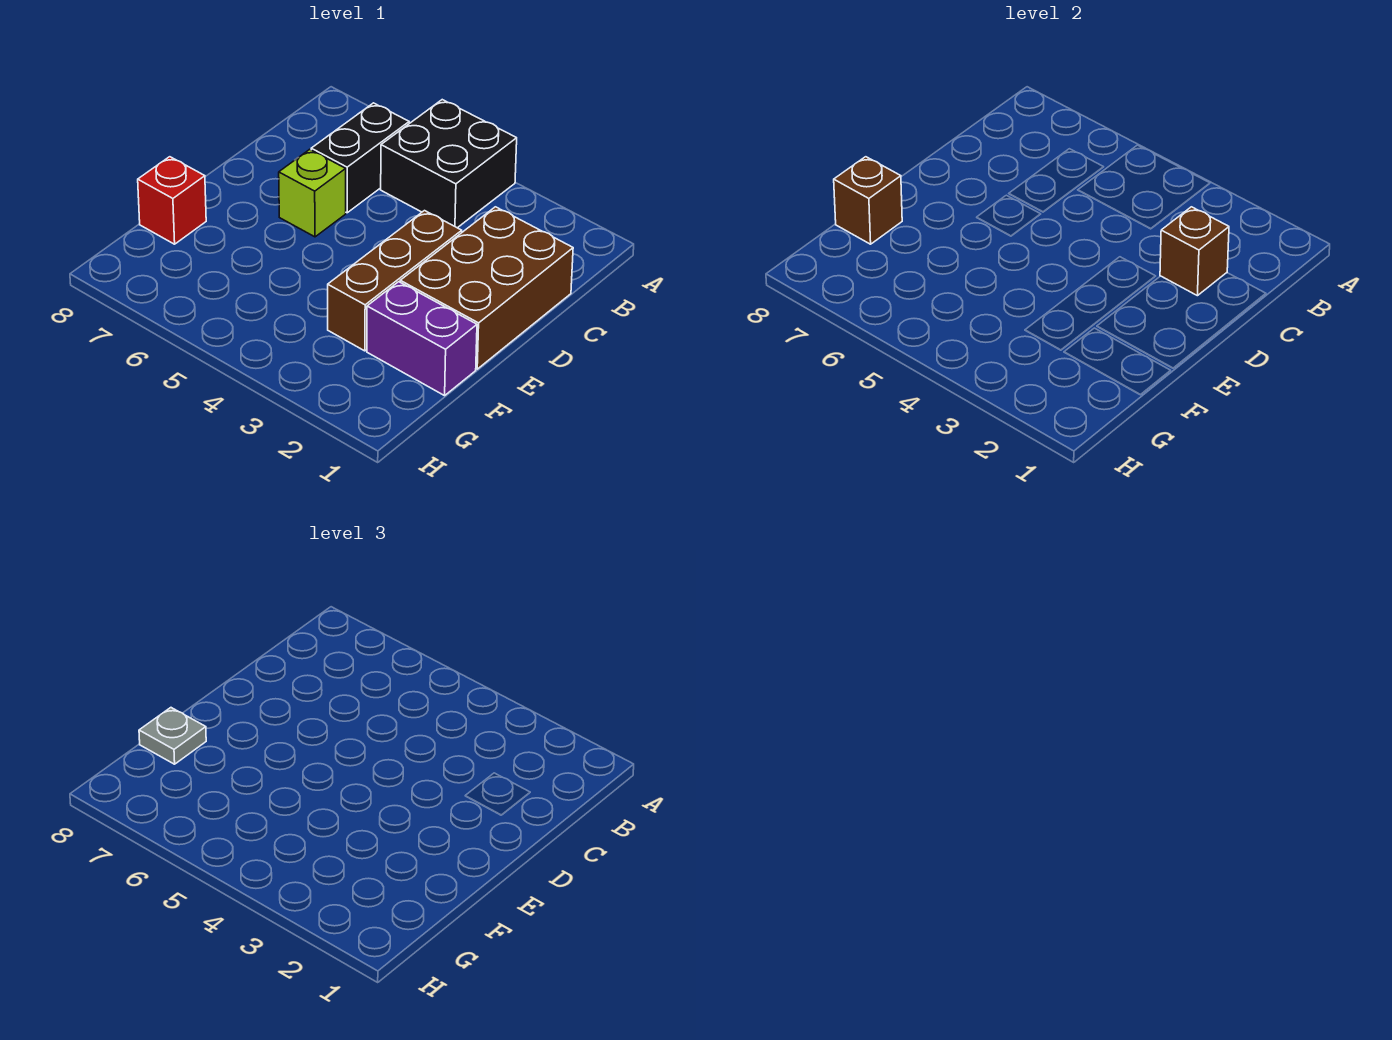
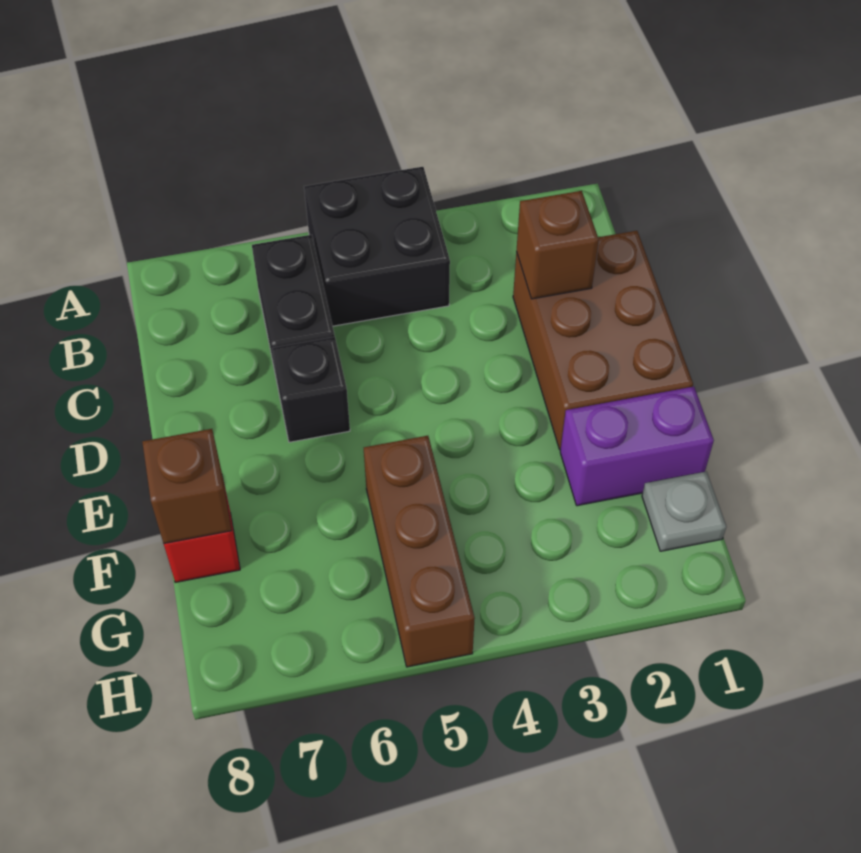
brown 1x3 brick [328,211,462,351] -> brown 1x3 brick moved to [364,436,475,667]
lime 1x1 brick [279,149,346,237] -> black 1x1 brick [272,337,350,442]
grey 1x1 plate [139,708,206,764] -> grey 1x1 plate moved to [642,472,726,551]

